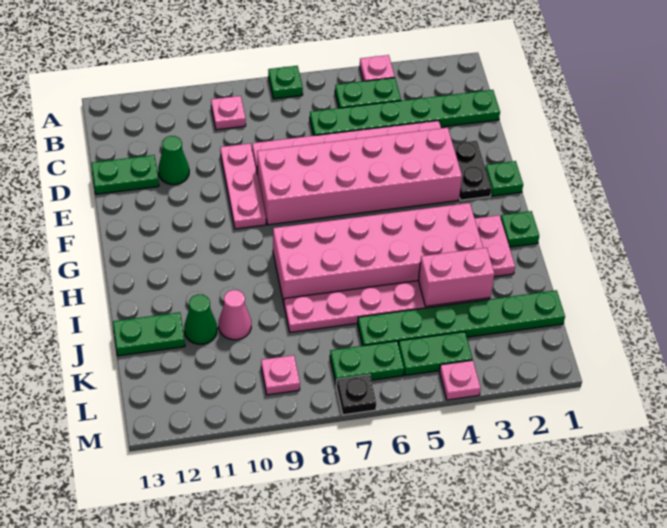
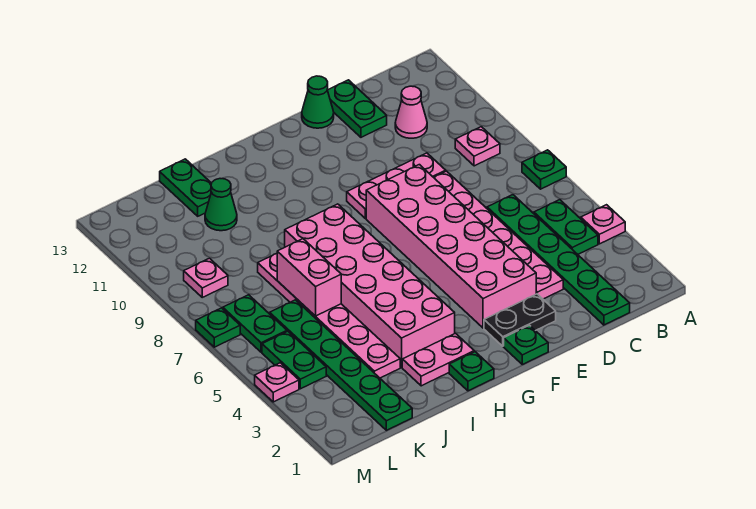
green 1x1 cone [158,136,189,185] -> green 1x1 cone moved to [302,76,334,128]
pink 1x2 brick [418,248,494,306] -> pink 1x2 brick moved to [277,239,341,316]
pink 1x1 cone [219,290,251,340] -> pink 1x1 cone moved to [395,86,427,138]
black 1x1 plate [336,375,376,415] -> green 1x1 plate [196,308,240,347]

